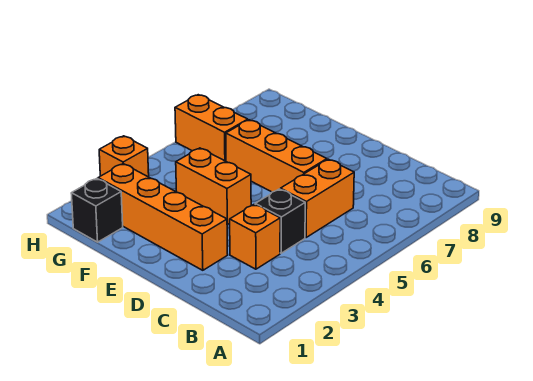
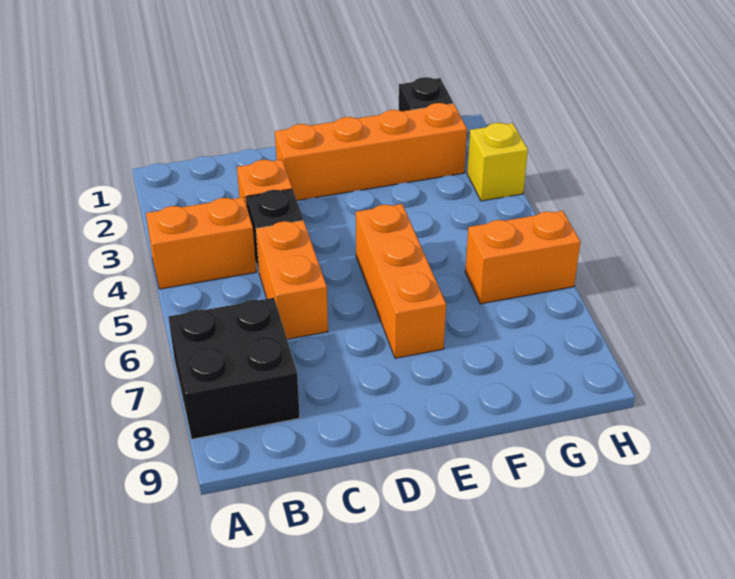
none -> black 2x2 brick [168,298,300,439]
orange 1x3 brick [226,120,327,192] -> orange 1x3 brick turned to [356,204,446,358]
orange 1x2 brick [176,148,251,224] -> orange 1x2 brick moved to [146,197,256,289]
orange 1x1 brick [99,136,149,177] -> yellow 1x1 brick [467,123,528,201]

